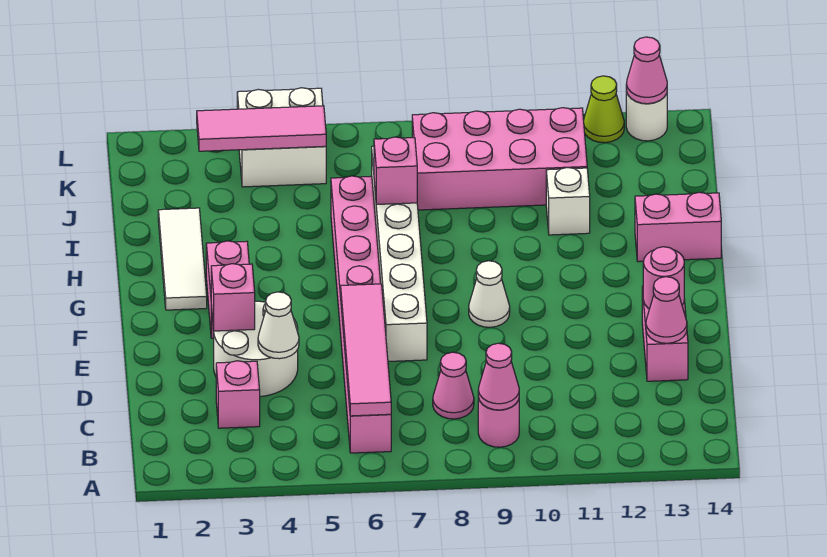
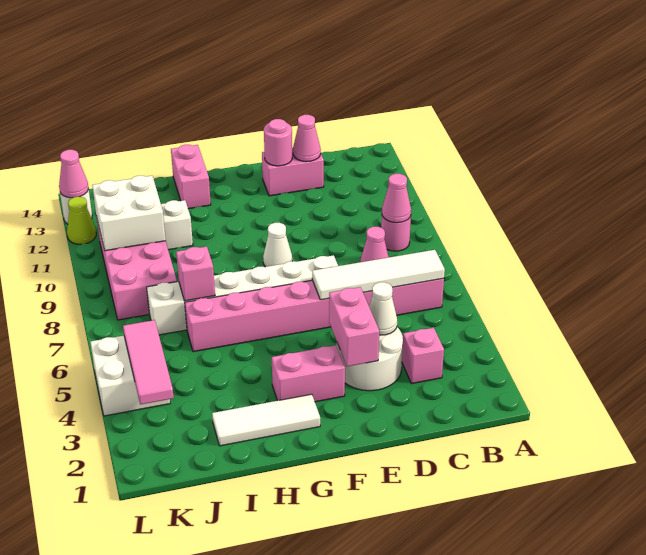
pink 1x4 tile [341,284,391,416] -> white 1x4 tile [312,250,445,300]
pink 1x1 brick [211,264,255,331] -> pink 1x2 brick [329,287,379,366]
none -> white 2x2 brick [92,176,166,251]

